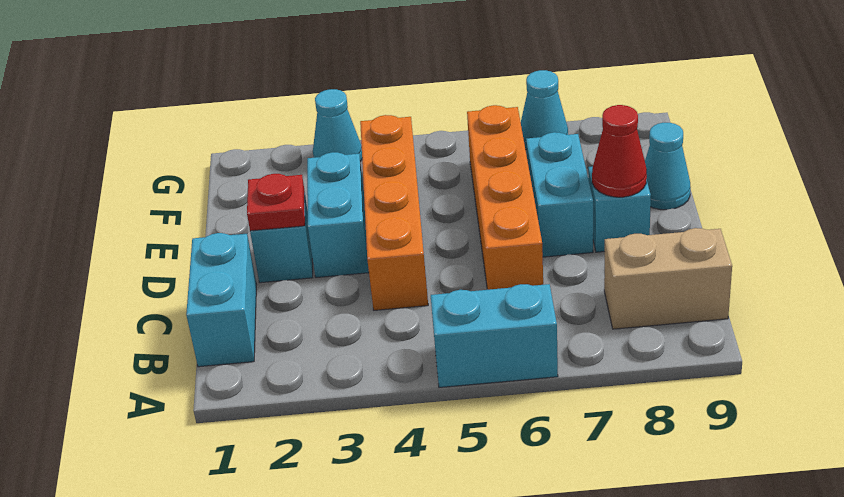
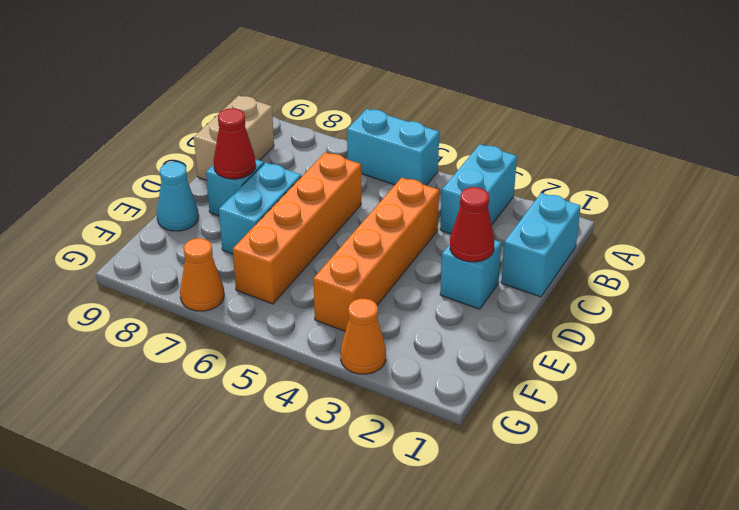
tan 1x2 brick [604,228,732,329] -> tan 1x2 brick turned to [194,96,274,180]
red 1x1 plate [247,174,305,231] -> red 1x1 cone [450,187,494,262]
cyan 1x2 brick [307,152,369,278] -> cyan 1x2 brick moved to [440,144,517,234]
cyan 1x1 cone [313,89,362,162] -> orange 1x1 cone [341,299,386,374]
cyan 1x1 cone [521,70,568,149] -> orange 1x1 cone [180,238,224,311]

